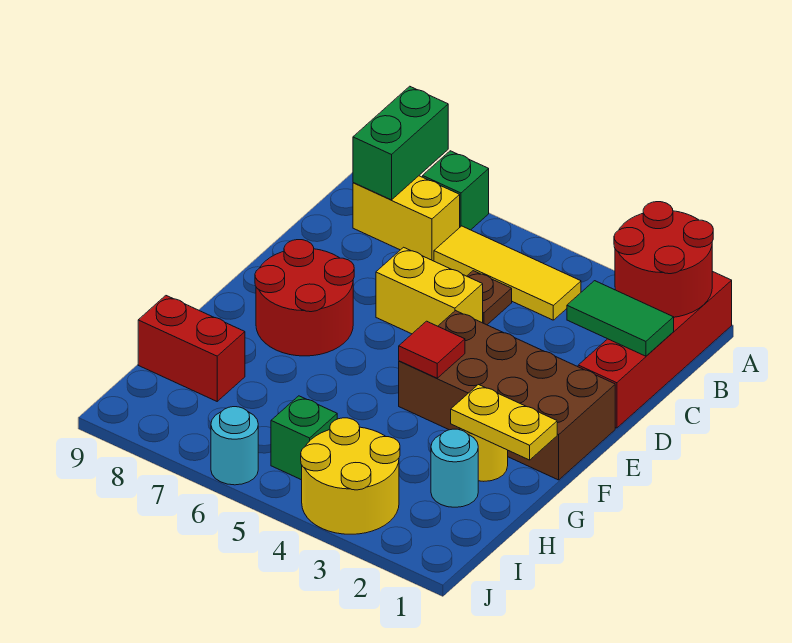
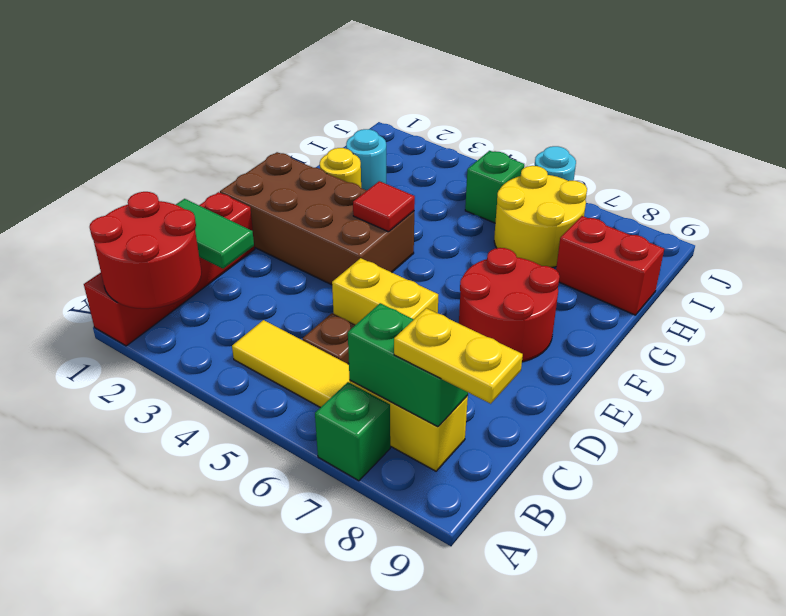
green 1x2 brick [353,86,448,200] -> green 1x2 brick turned to [348,303,468,427]
yellow 1x2 plate [451,385,557,460] -> yellow 1x2 plate moved to [394,308,523,404]
yellow 2x2 round brick [301,418,400,534] -> yellow 2x2 round brick moved to [494,166,587,267]

